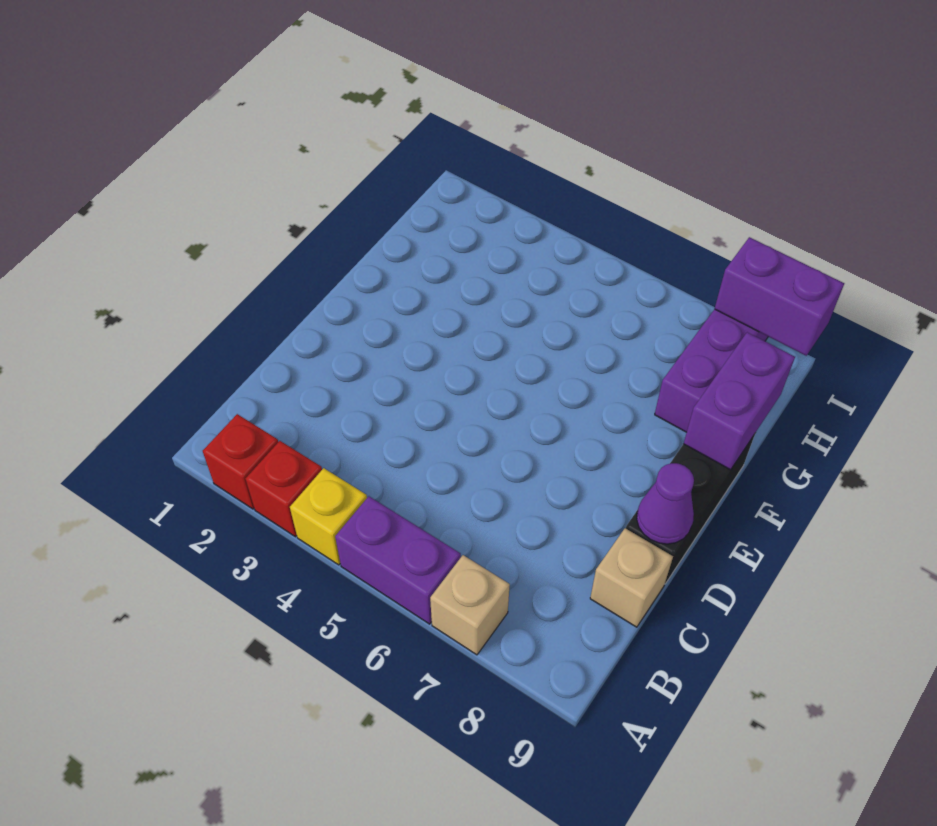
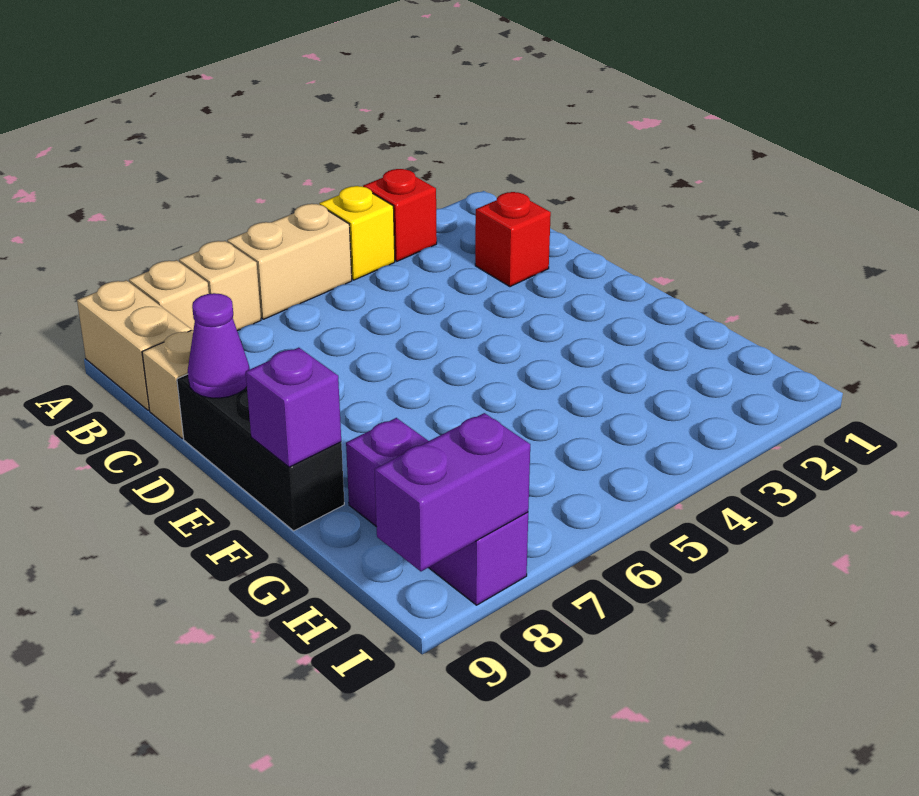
red 1x1 brick [203,414,278,509] -> red 1x1 brick moved to [475,192,551,287]
purple 1x2 brick [335,496,461,624] -> tan 1x2 brick [227,204,352,319]
none -> tan 1x1 brick [129,260,209,330]
none -> tan 1x2 brick [77,280,191,410]
purple 1x2 brick [684,332,795,470] -> purple 1x1 brick [246,348,341,467]

